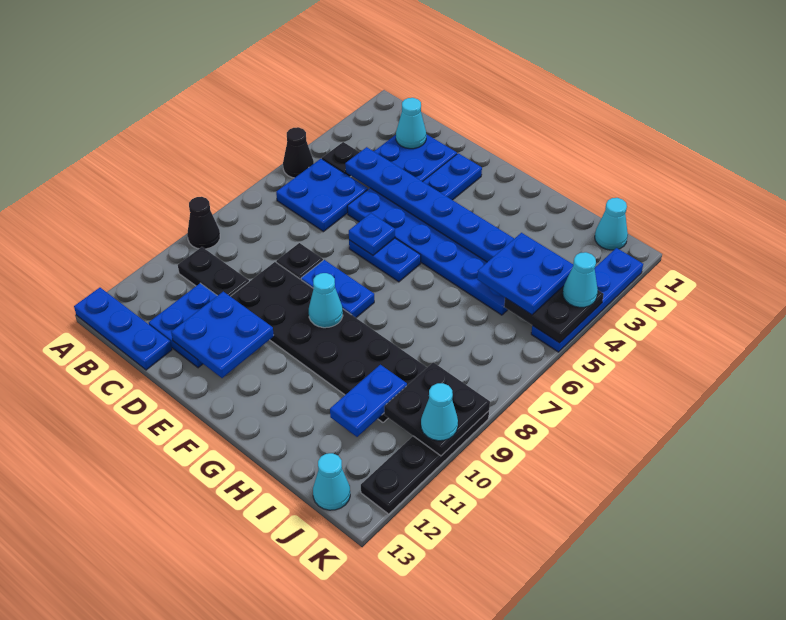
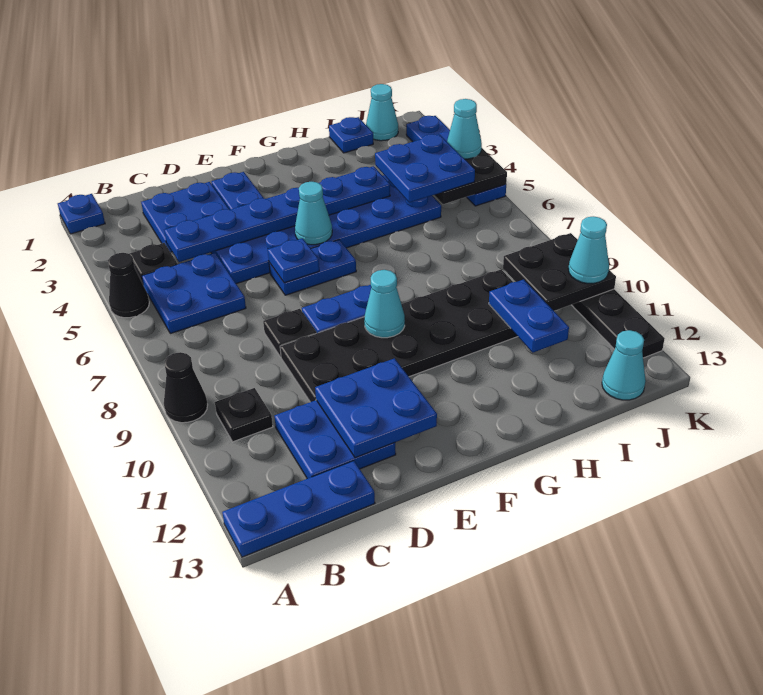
none -> blue 1x1 plate [58,194,105,234]
black 1x2 plate [178,247,249,296] -> black 1x1 plate [215,388,273,442]
cyan 1x1 cone [396,98,426,149] -> cyan 1x1 cone moved to [295,182,332,245]
none -> blue 1x1 plate [329,117,373,153]

